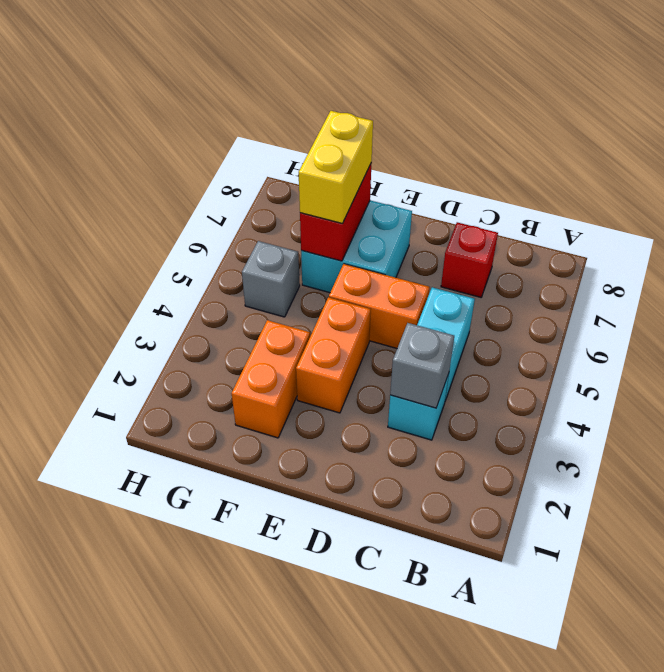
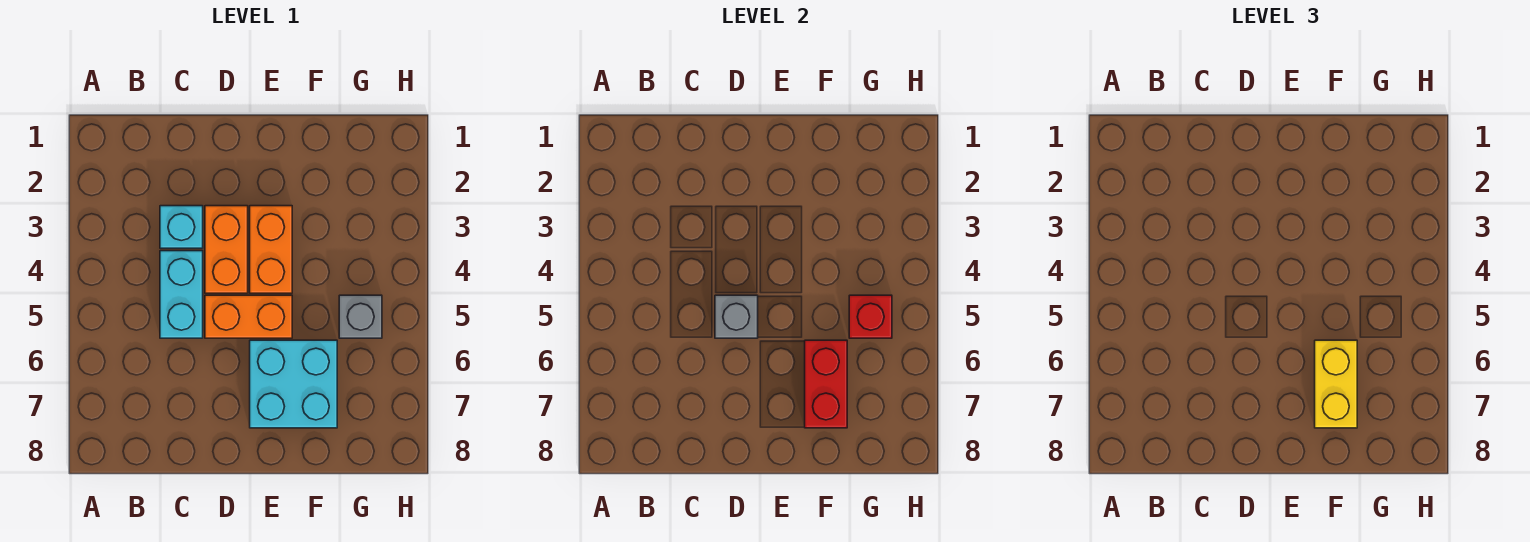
grey 1x1 brick [390,323,454,408] -> grey 1x1 brick moved to [715,295,758,338]
red 1x1 brick [441,222,498,297] -> red 1x1 brick moved to [849,295,892,338]
orange 1x2 brick [231,320,310,438] -> orange 1x2 brick moved to [205,206,248,293]

